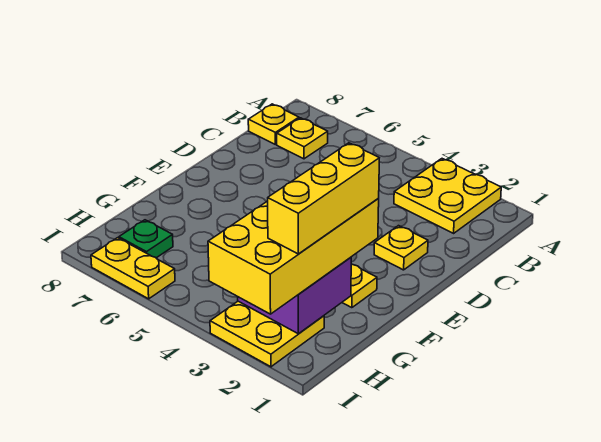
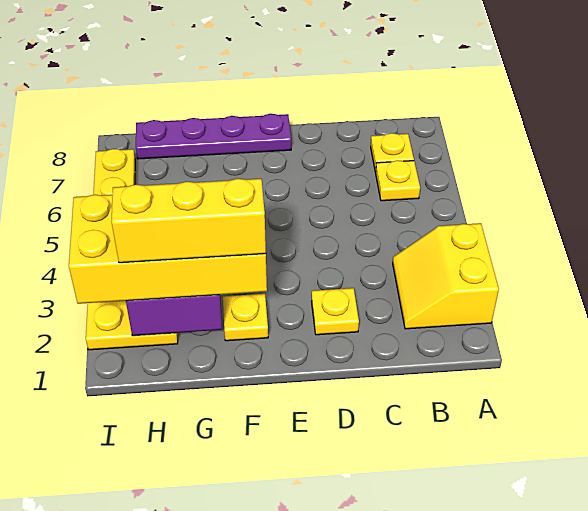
yellow 2x2 plate [394,159,501,233] -> yellow 2x2 slope [393,223,499,329]
yellow 1x1 plate [248,104,299,144] -> yellow 1x1 plate moved to [376,160,420,201]
none -> purple 1x4 plate [136,114,291,159]
green 1x1 plate [119,220,173,258] -> none

